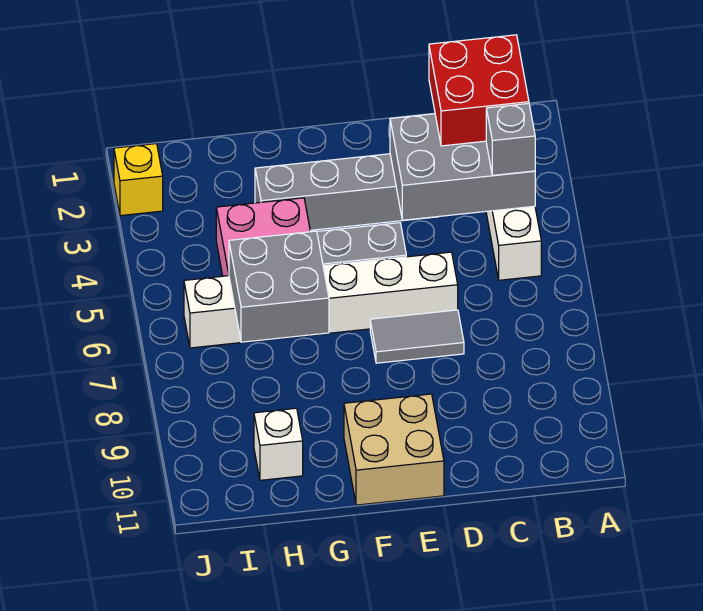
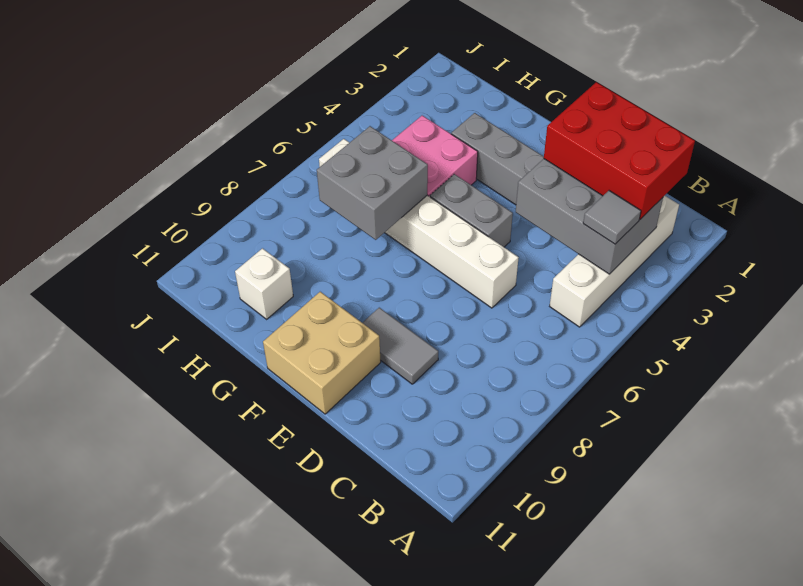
red 2x2 brick [429,35,529,146] -> red 2x3 brick [544,82,695,219]
grey 1x1 brick [486,103,535,175] -> grey 1x1 tile [583,191,641,244]
grey 1x2 tile [370,310,464,363] -> grey 1x2 tile moved to [362,308,438,384]
yellow 1x1 brick [114,144,163,216] -> none

